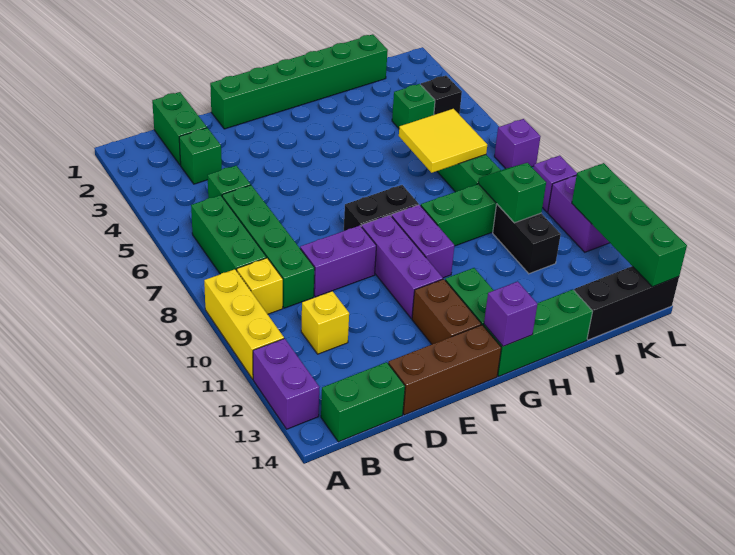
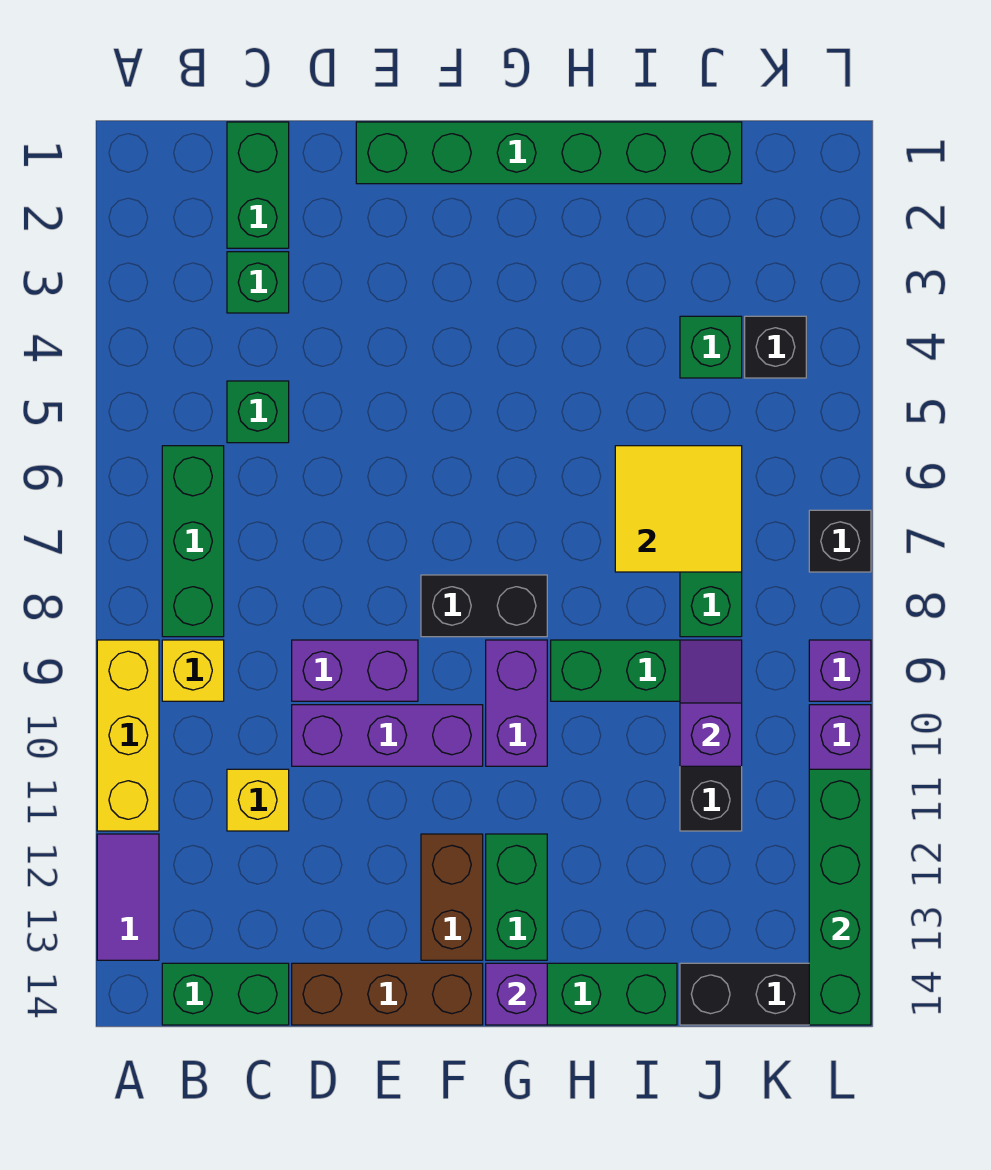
purple 1x2 brick [253,339,319,429] -> purple 1x2 tile [97,834,159,960]
green 1x4 brick [222,185,315,308] -> none
purple 1x3 brick [361,215,443,318] -> purple 1x3 brick turned to [292,705,483,766]
green 1x2 slope [478,163,546,223] -> purple 1x2 slope [680,640,742,766]
purple 1x1 brick [494,119,541,169] -> black 1x1 brick [809,510,871,572]

